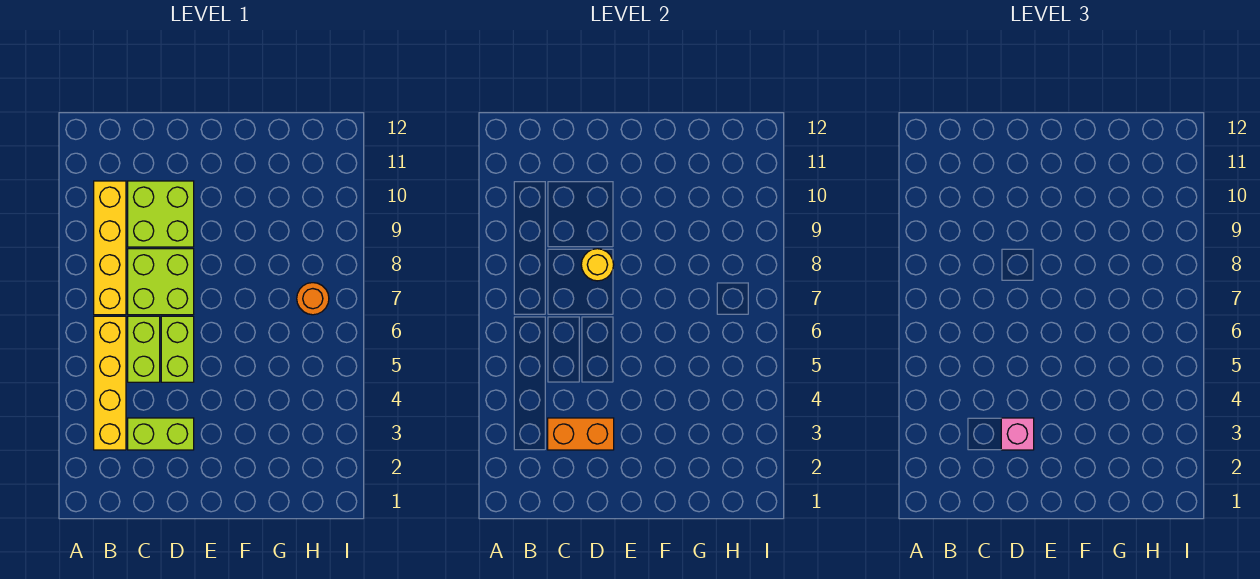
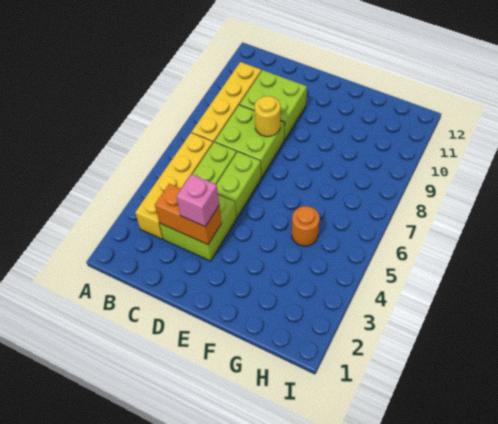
lime 1x2 brick [128,418,194,450] -> lime 2x2 brick [159,195,236,261]
orange 1x1 round brick [297,283,329,315] -> orange 1x1 round brick moved to [292,206,320,246]

